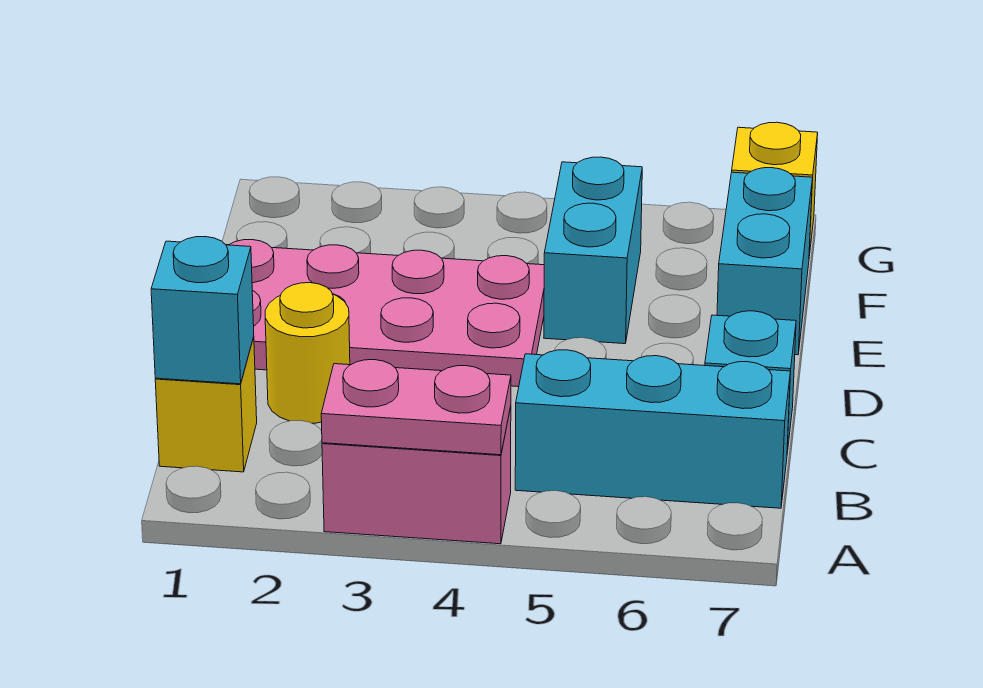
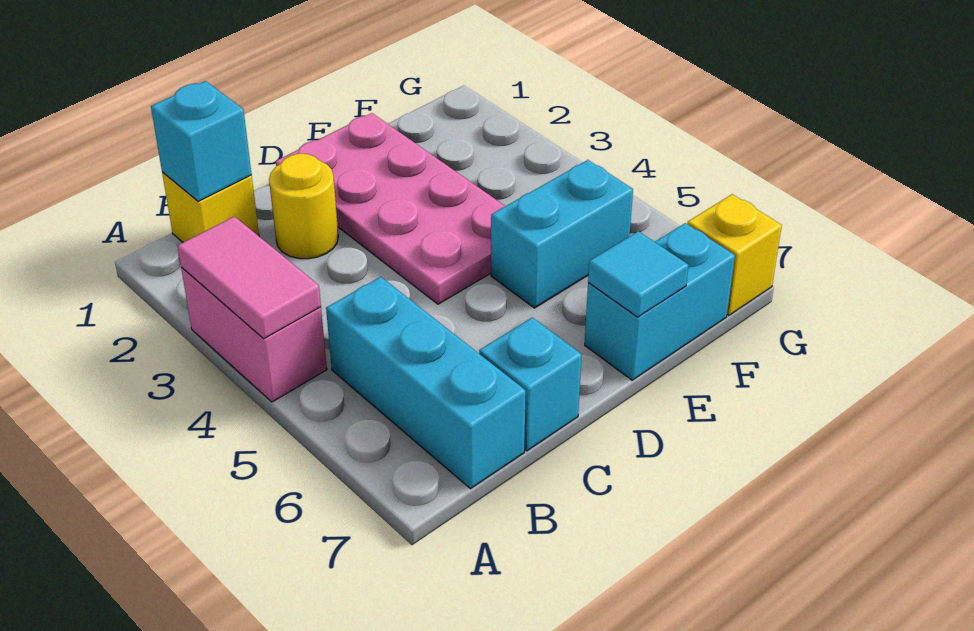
pink 1x2 plate [321,360,511,455] -> pink 1x2 tile [178,216,321,339]
none -> cyan 1x1 tile [588,231,689,317]

